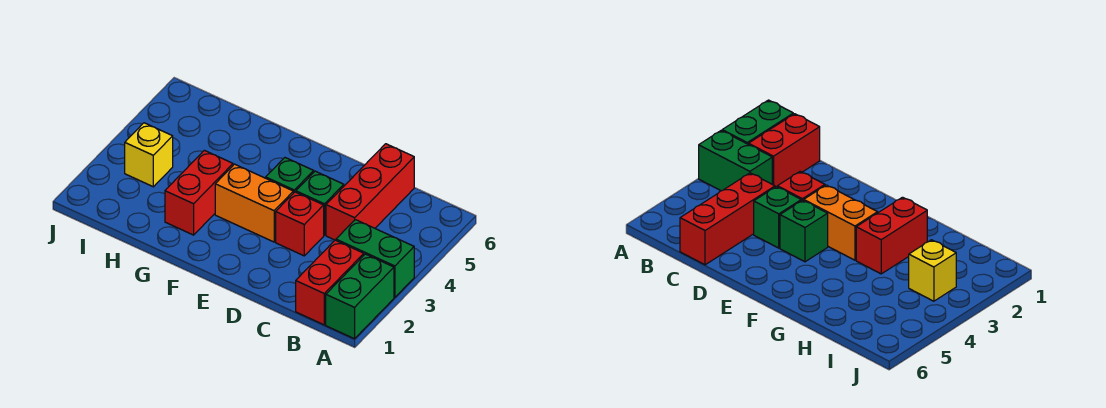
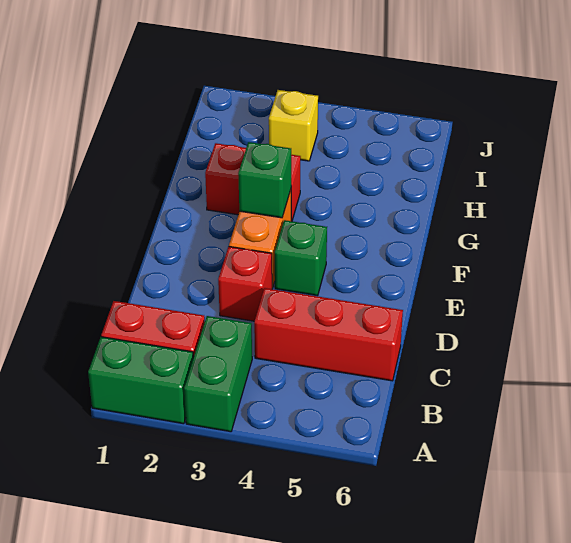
green 1x1 brick [296,171,344,235] -> green 1x1 brick moved to [238,142,291,218]

